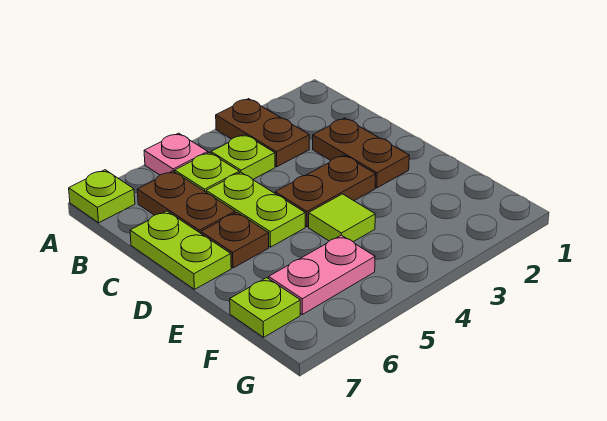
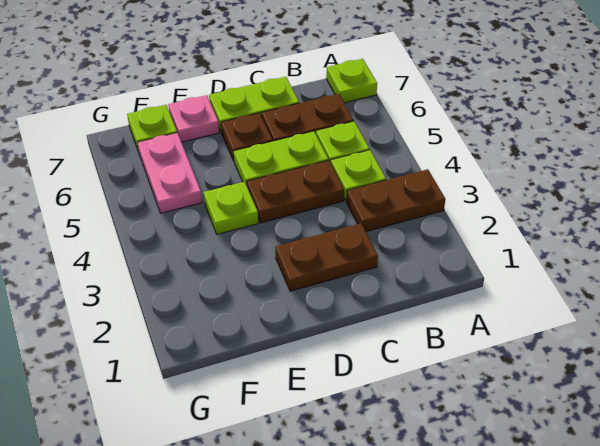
pink 1x1 plate [144,133,208,175] -> pink 1x1 plate moved to [168,95,219,142]
brown 1x2 plate [275,155,376,227] -> brown 1x2 plate turned to [247,160,344,223]
lime 1x1 tile [309,194,375,242] -> lime 1x1 plate [204,182,258,234]

